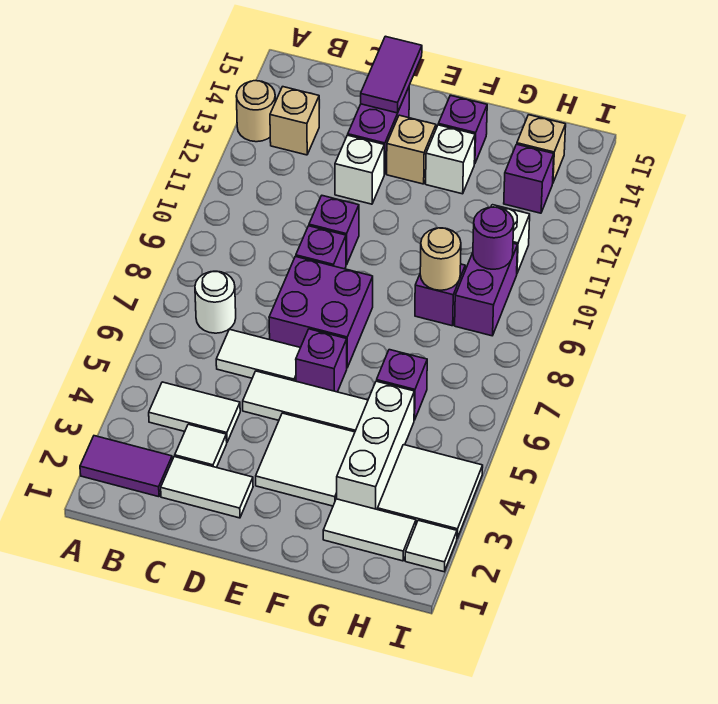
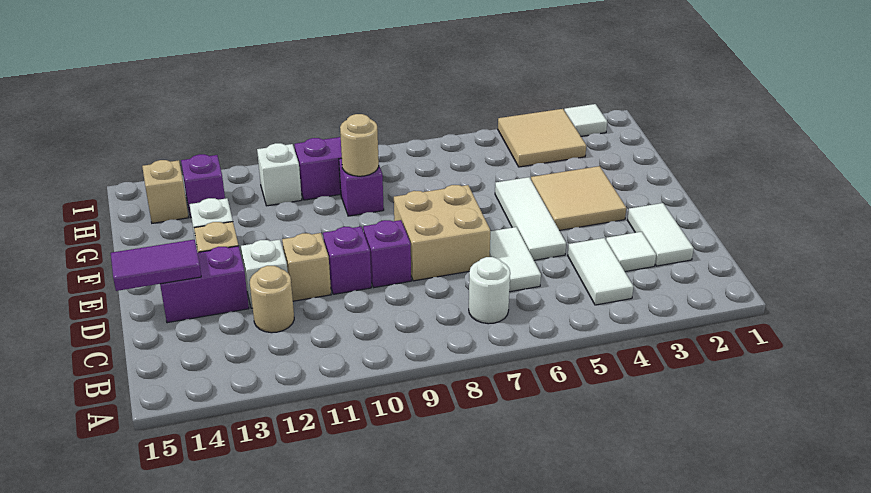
purple 1x2 tile [80,436,172,497] -> none
tan 1x1 round brick [236,81,275,142] -> tan 1x1 round brick moved to [250,266,294,333]
tan 1x1 brick [270,87,319,155] -> tan 1x1 brick moved to [282,233,331,301]
purple 2x2 brick [269,256,373,368] -> tan 2x2 brick [394,185,490,281]
white 2x2 tile [256,413,355,506] -> tan 2x2 tile [531,166,626,230]
purple 1x1 brick [296,329,347,392] -> none
purple 1x1 brick [438,95,487,164] -> none
white 1x2 tile [323,499,416,561] -> none
white 1x3 brick [337,381,414,510] -> none
purple 1x1 brick [377,350,427,420] -> none
white 2x2 tile [378,445,483,538] -> tan 2x2 tile [498,109,586,167]
purple 1x1 round brick [473,207,514,269] -> none

